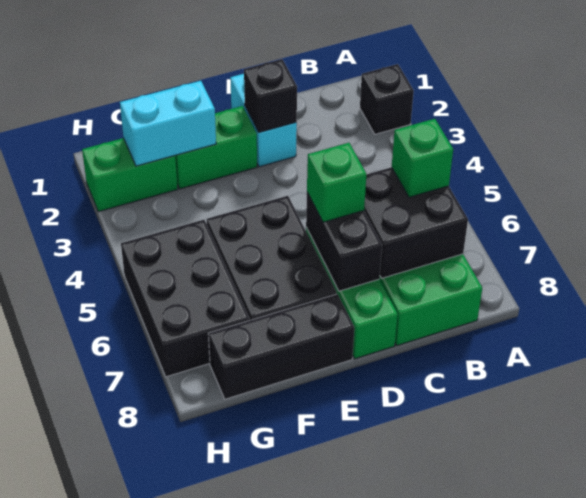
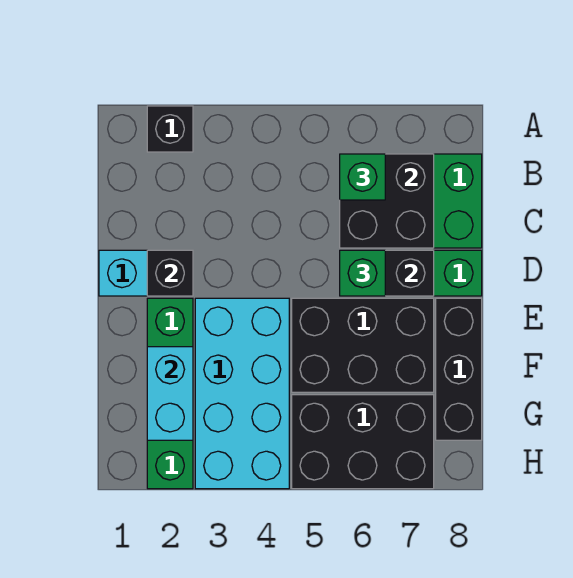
none -> cyan 2x4 brick [195,298,289,489]

